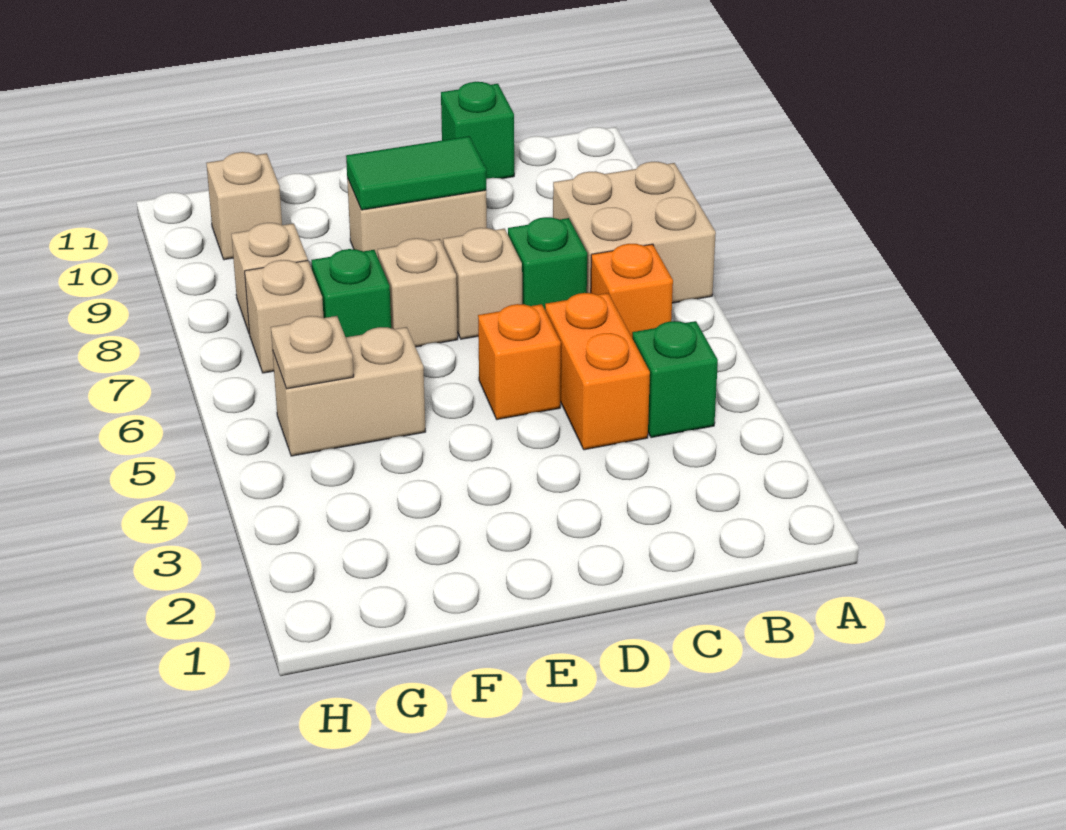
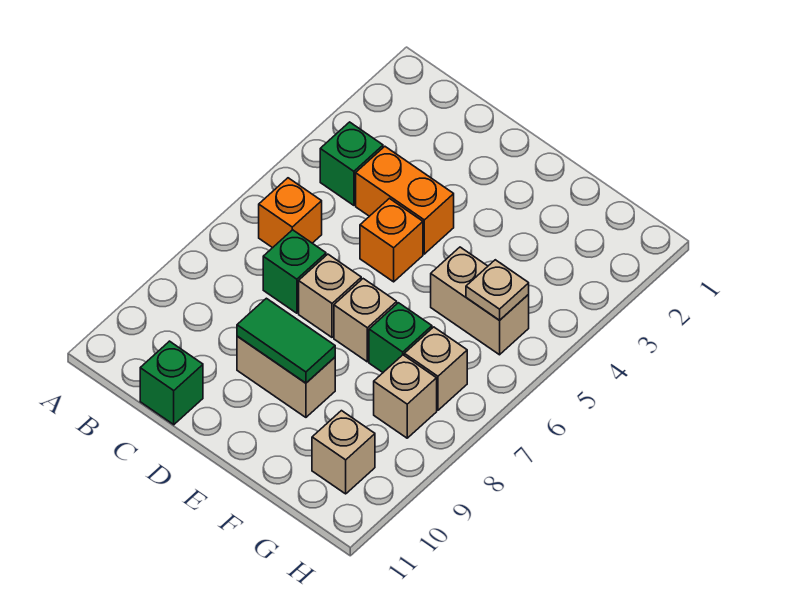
tan 2x2 brick [553,162,716,303] -> none
orange 1x2 brick [545,293,650,450] -> orange 1x2 brick turned to [356,146,454,254]

